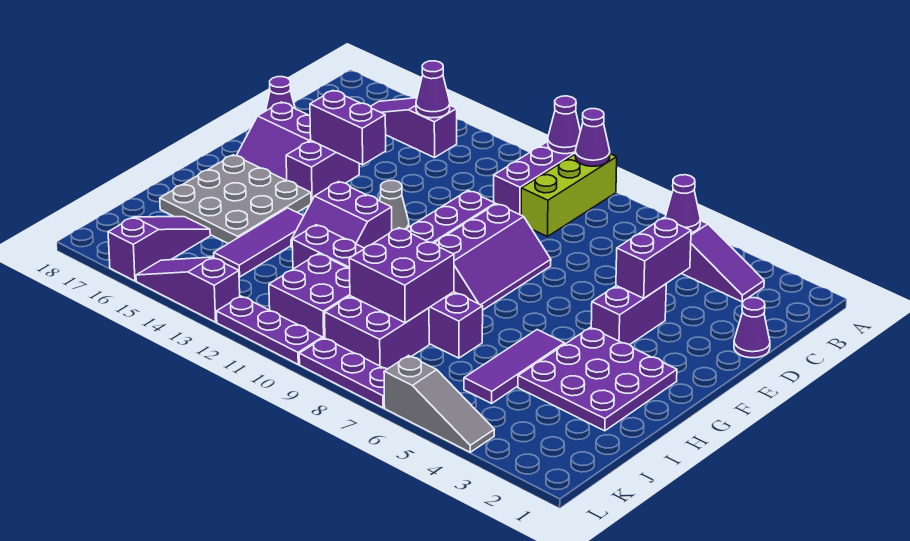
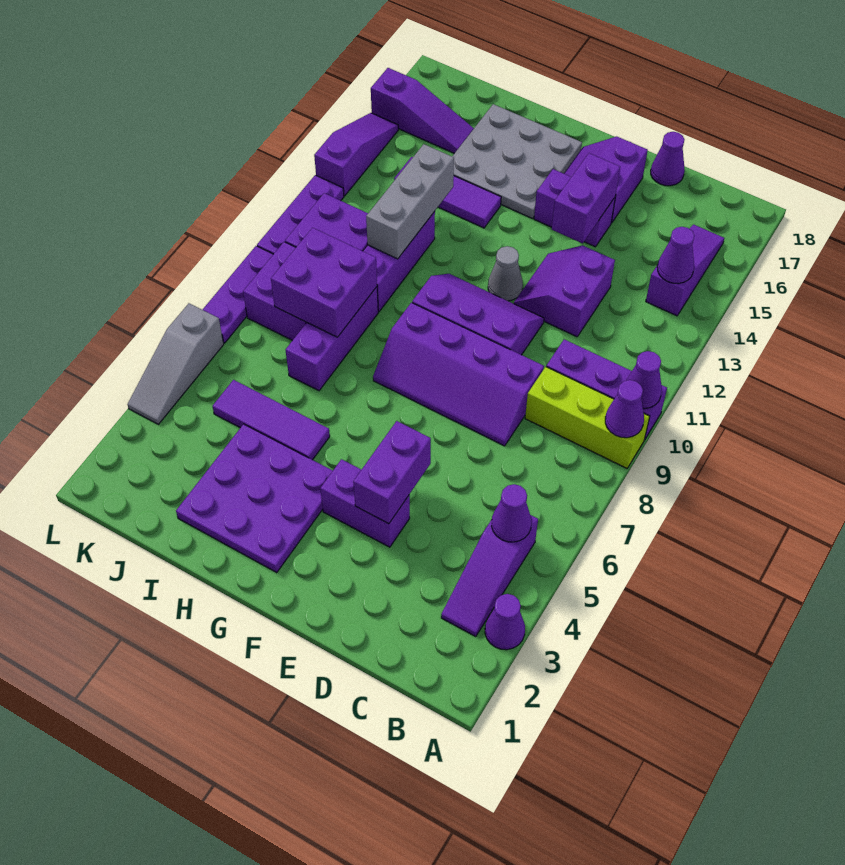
purple 1x1 cone [734,298,770,358] -> purple 1x1 cone moved to [485,594,525,650]
purple 1x2 brick [616,218,691,298] -> purple 1x2 brick turned to [353,421,431,524]
purple 2x3 slope [435,204,551,310] -> purple 2x4 slope [373,303,544,446]
purple 2x2 slope [291,182,392,248] -> purple 2x2 slope moved to [514,245,615,337]
none -> grey 1x3 brick [366,144,454,259]

